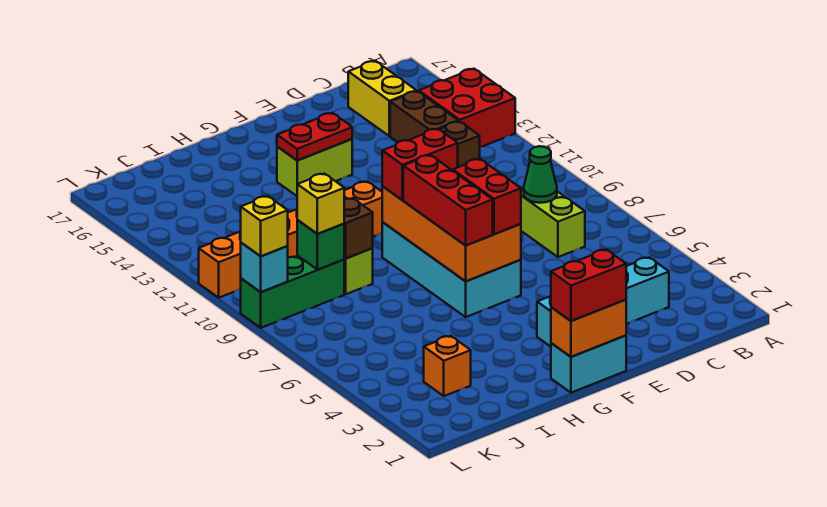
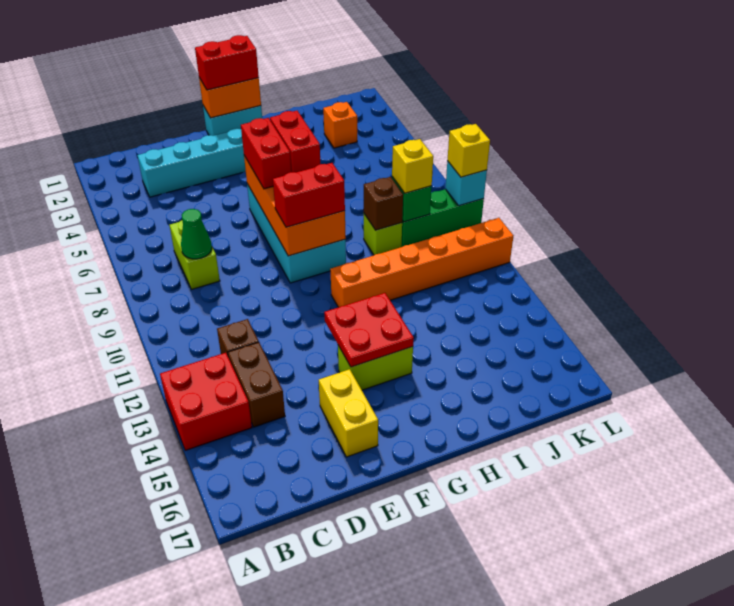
yellow 1x2 brick [348,61,416,136] -> yellow 1x2 brick moved to [319,369,378,457]
red 1x2 plate [277,113,352,160] -> red 2x2 plate [324,293,414,367]
red 1x3 brick [403,155,493,246] -> red 1x2 brick [270,111,320,172]

